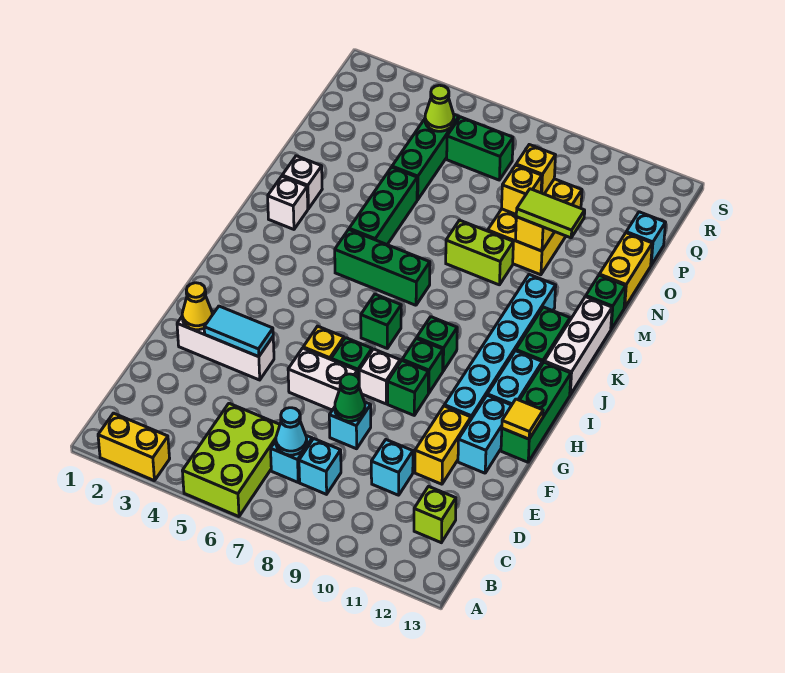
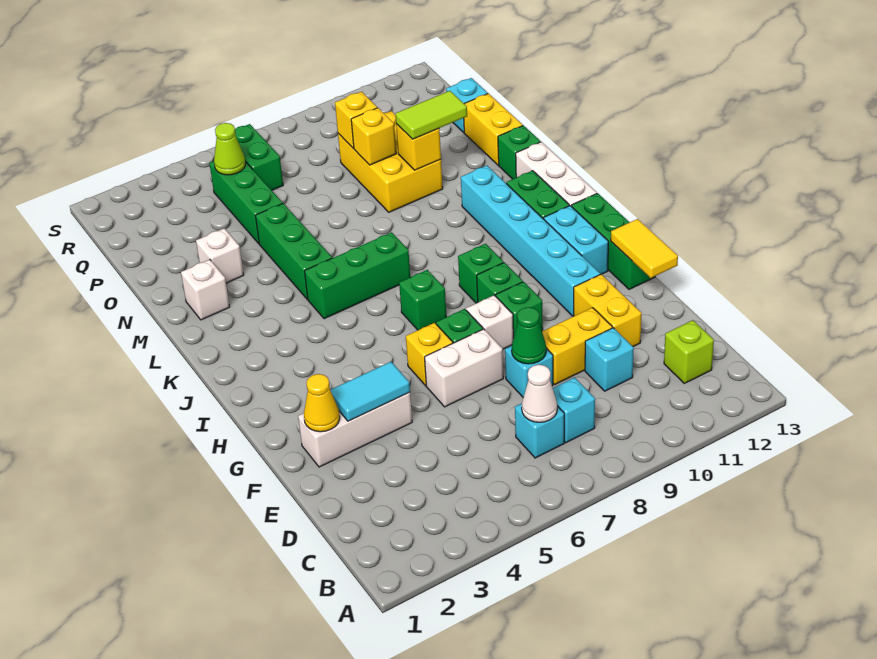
yellow 1x2 brick [98,413,170,481] -> yellow 1x2 brick moved to [542,308,612,384]
lime 2x3 brick [183,403,280,517] -> none
cyan 1x1 cone [276,408,307,455] -> white 1x1 cone [522,365,557,422]
cyan 1x2 brick [458,395,512,473] -> none
yellow 1x1 tile [502,399,543,439] -> yellow 1x2 tile [611,219,678,278]
white 1x1 brick [268,176,308,229] -> white 1x1 brick moved to [196,228,244,283]
lime 1x2 brick [446,220,513,285] -> none
green 1x2 brick [447,117,513,180] -> green 1x2 brick turned to [235,124,283,190]

